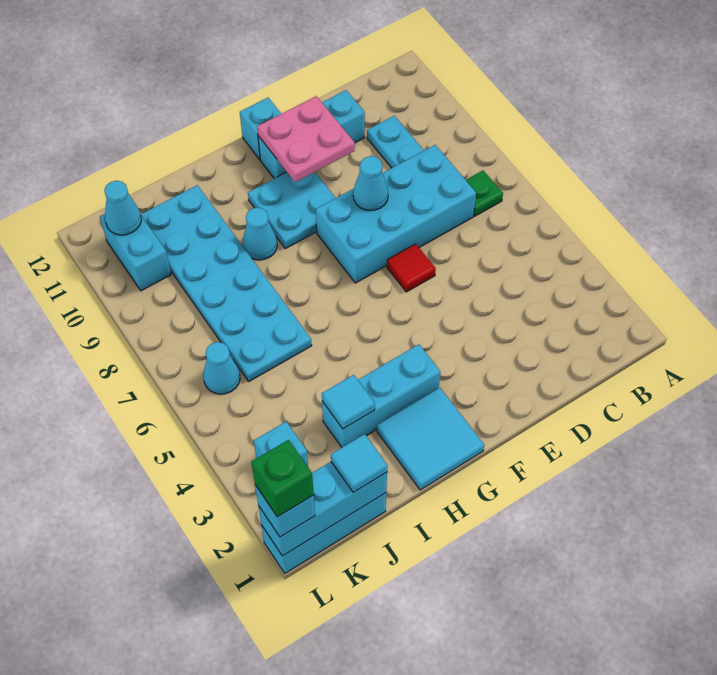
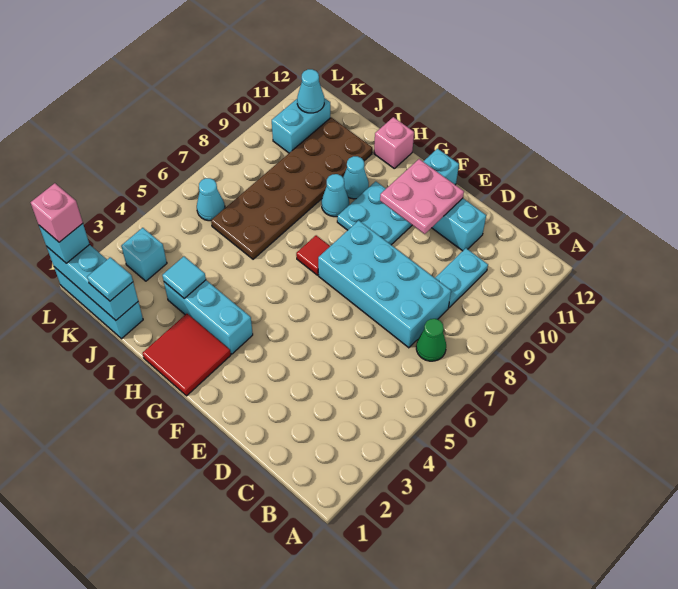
green 1x1 plate [466,171,503,216] -> green 1x1 cone [416,319,446,361]
red 1x1 tile [387,244,436,292] -> red 1x1 tile moved to [296,235,330,275]
cyan 1x1 cone [353,156,388,211] -> cyan 1x1 cone moved to [343,156,369,199]
cyan 2x2 tile [377,388,484,490] -> red 2x2 tile [142,314,231,396]
none -> pink 1x1 brick [374,117,414,168]
cyan 2x6 plate [141,185,312,381] -> brown 2x6 plate [211,117,372,259]
green 1x1 brick [251,440,314,517] -> pink 1x1 brick [31,183,83,242]

